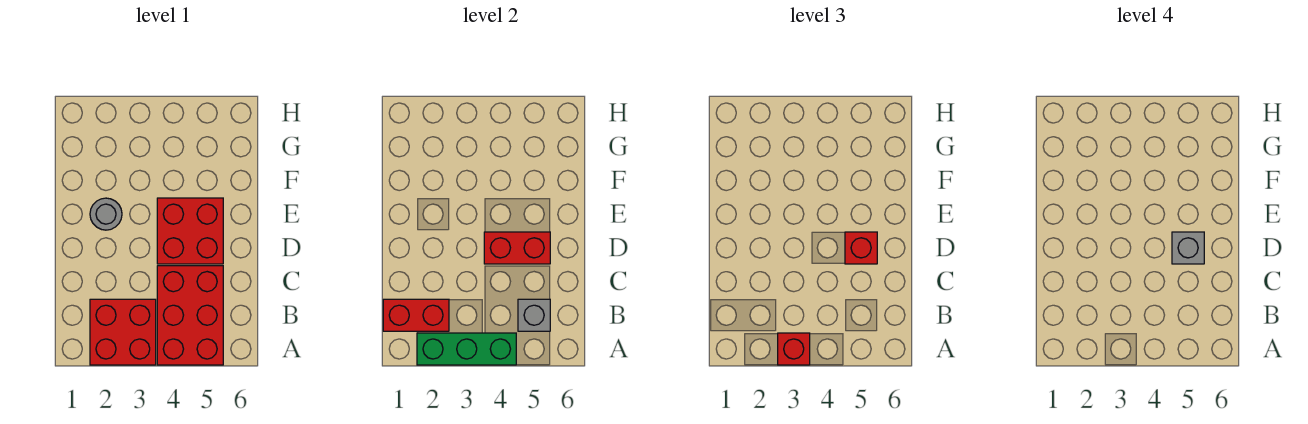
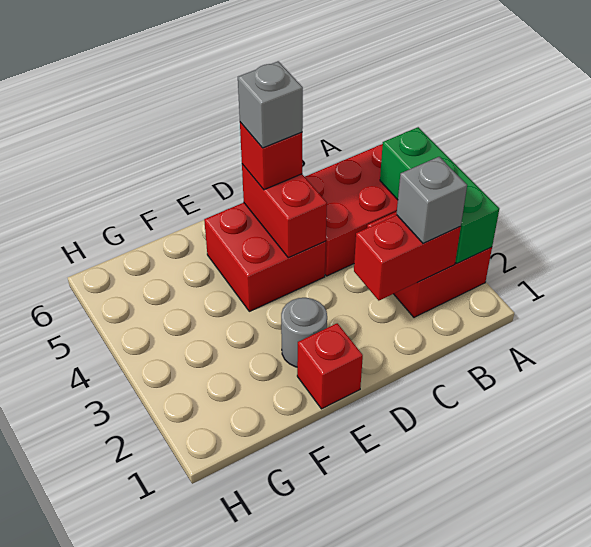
red 1x1 brick [778,333,810,365] -> red 1x1 brick moved to [297,323,363,409]
red 1x2 brick [383,299,449,331] -> red 1x2 brick turned to [354,215,461,300]
grey 1x1 brick [518,299,550,331] -> grey 1x1 brick moved to [397,157,467,244]

